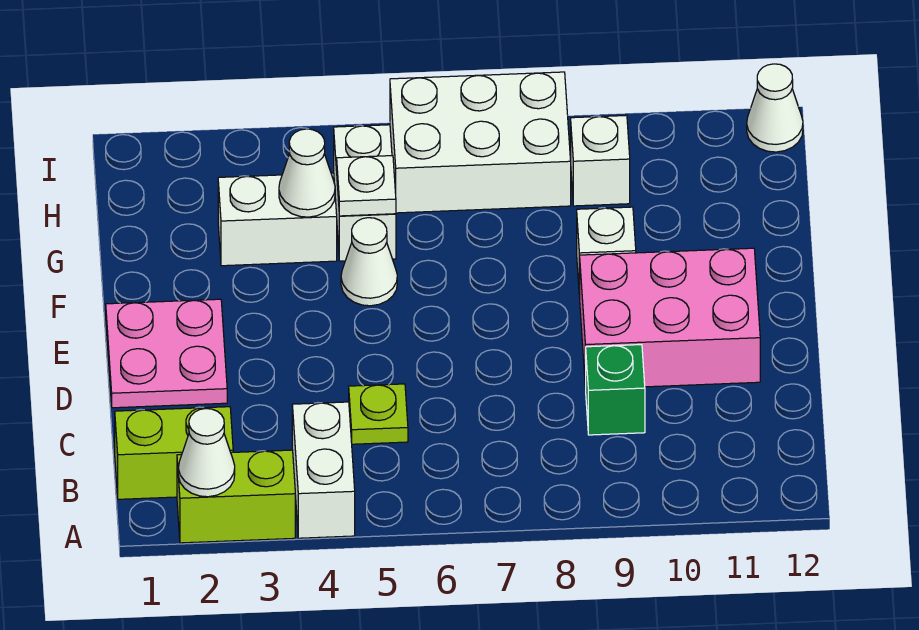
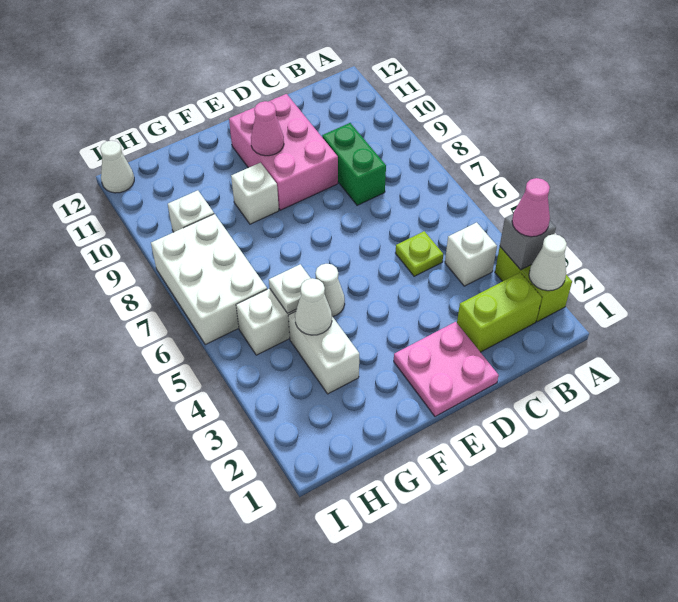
none -> grey 1x1 brick [500,214,556,270]
none -> pink 1x1 cone [512,178,550,237]
white 1x2 brick [292,402,355,538] -> white 1x1 brick [445,222,497,286]
lime 1x2 brick [115,407,233,499] -> lime 1x2 brick turned to [457,273,542,352]
green 1x1 brick [586,345,645,435] -> green 1x2 brick [322,123,386,205]
none -> pink 1x1 cone [251,101,284,156]

